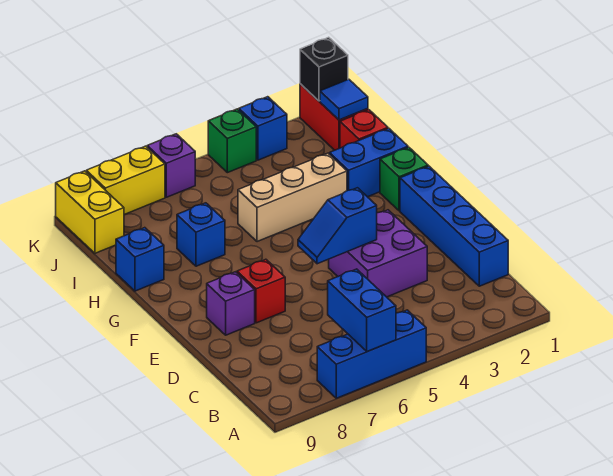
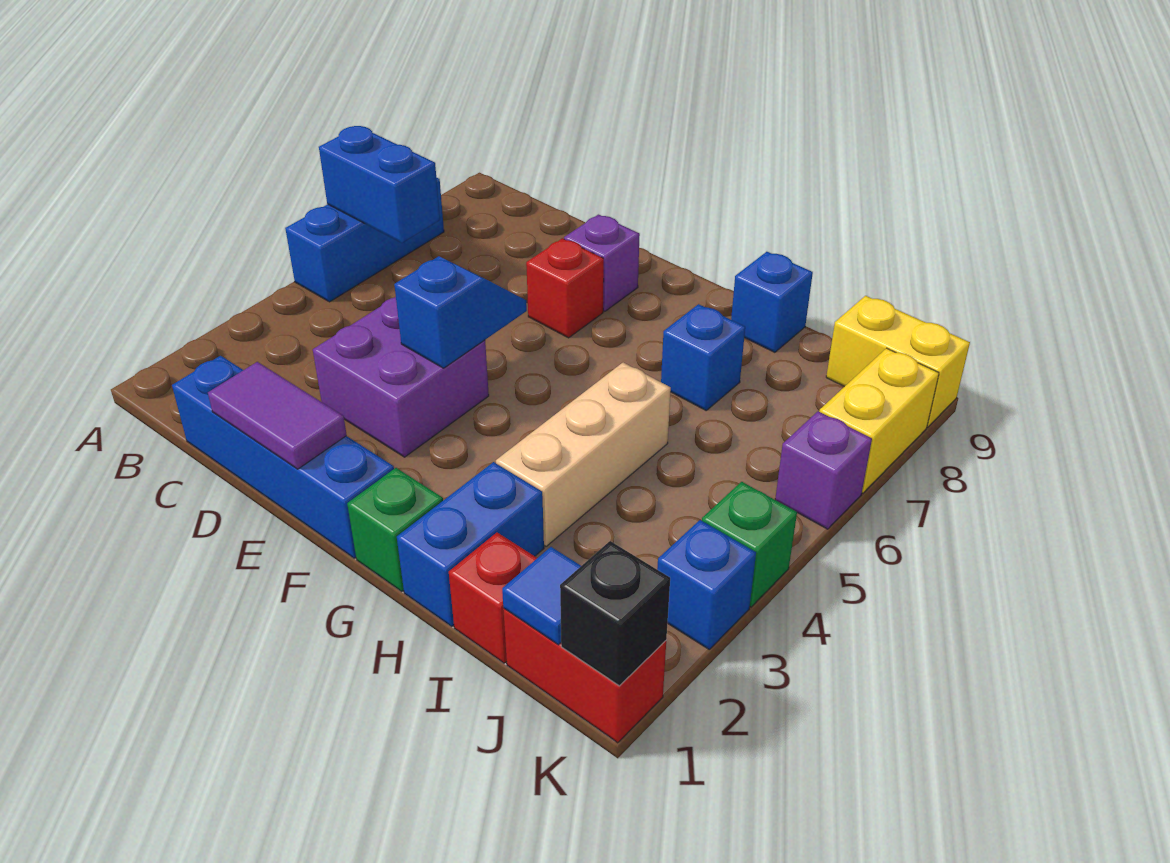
none -> purple 1x2 tile [208,362,347,469]

